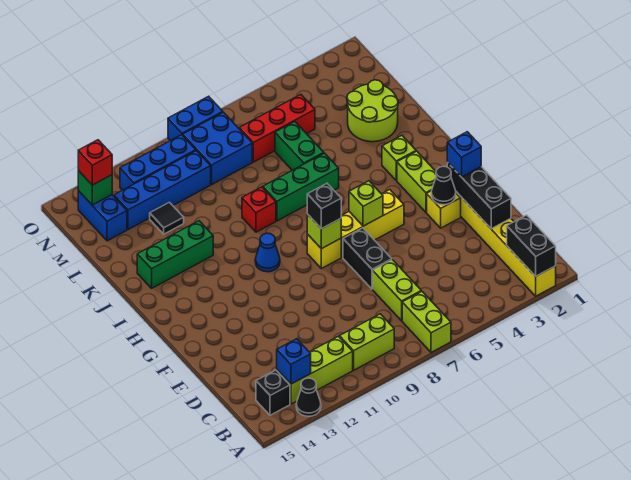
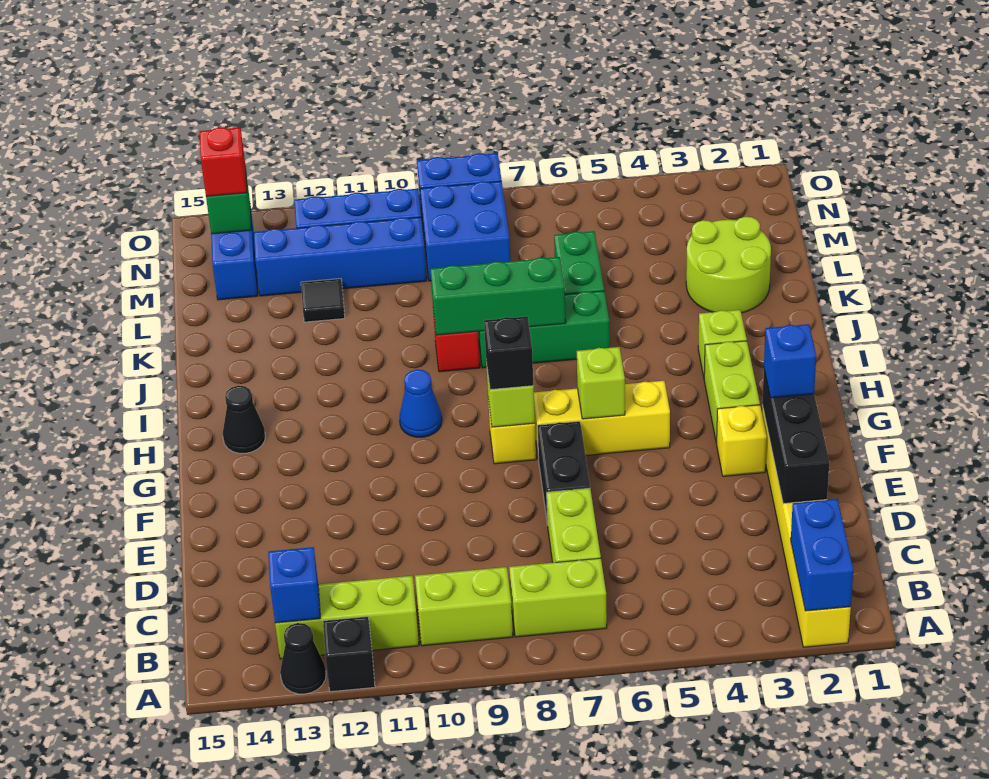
black 1x2 brick [507,215,556,276] -> blue 1x2 brick [791,499,853,611]
lime 1x2 brick [402,291,451,353] -> lime 1x2 brick turned to [509,558,607,637]
black 1x1 brick [256,370,290,415] -> black 1x1 brick moved to [323,617,375,692]
black 1x1 cone [431,166,456,205] -> black 1x1 cone moved to [223,386,265,453]
green 1x3 brick [137,221,213,288] -> green 1x3 brick moved to [430,257,566,335]
red 1x3 brick [239,95,315,162] -> none

